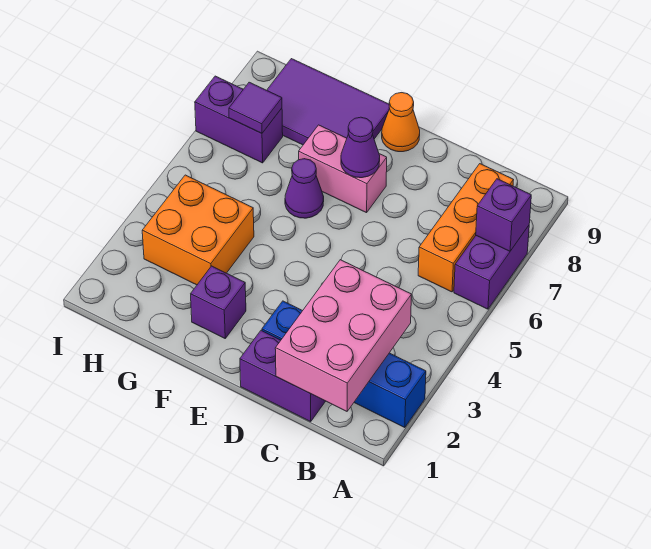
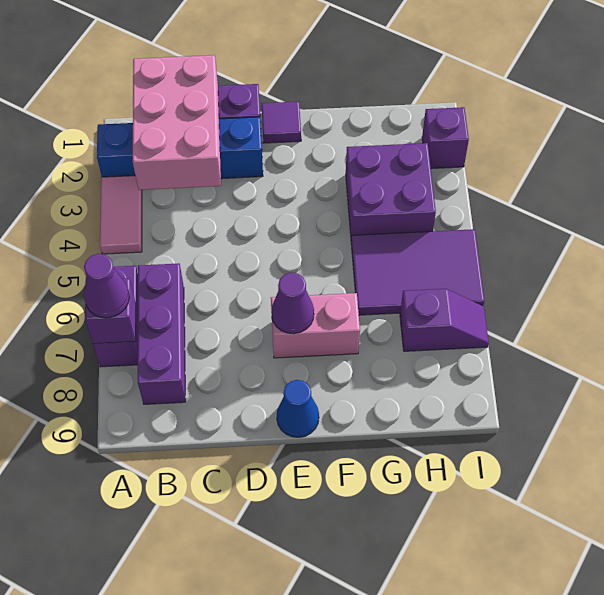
none -> pink 1x2 tile [100,176,142,254]
orange 1x3 brick [418,164,513,292] -> purple 1x3 brick [138,263,186,404]
orange 1x1 cone [382,93,420,152] -> blue 1x1 cone [277,380,319,437]
purple 1x1 brick [191,266,246,338] -> purple 1x1 brick moved to [422,107,469,168]
purple 1x1 cone [285,159,324,218] -> purple 1x1 cone moved to [84,254,129,318]
purple 2x3 tile [267,59,390,145] -> purple 2x3 tile moved to [351,229,484,315]
orange 2x2 brick [142,175,254,285] -> purple 2x2 brick [346,143,436,240]
purple 1x2 brick [195,76,283,163] -> purple 1x2 slope [400,289,489,351]
purple 1x1 tile [229,82,282,133] -> purple 1x1 tile moved to [262,101,301,143]

